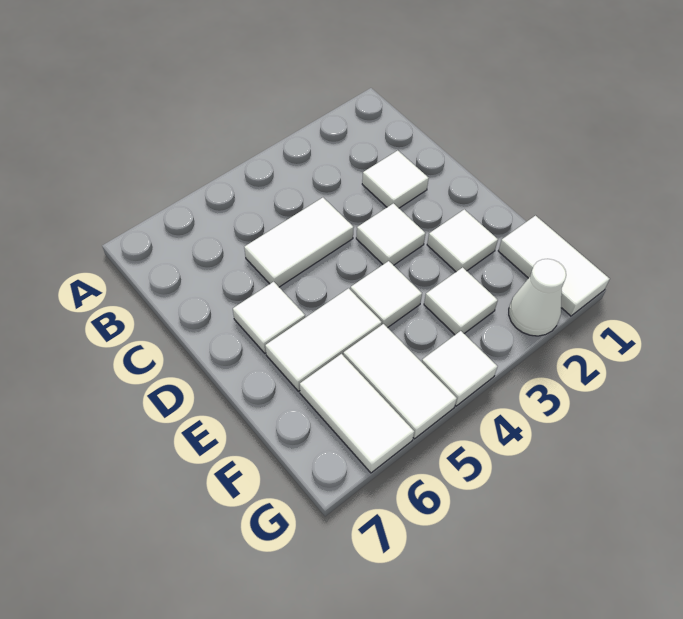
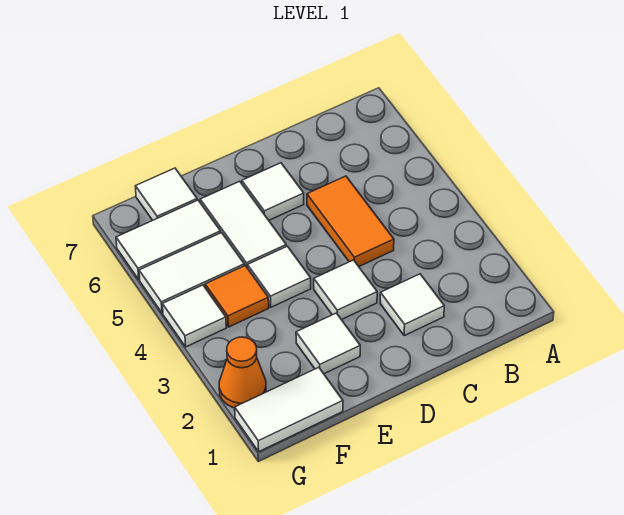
white 1x2 tile [244,198,354,287] -> orange 1x2 tile [307,176,394,266]
white 1x1 tile [424,267,498,335] -> white 1x1 tile moved to [135,168,197,220]
none -> orange 1x1 tile [205,266,269,327]
white 1x1 cone [509,259,566,336] -> orange 1x1 cone [219,337,266,408]

